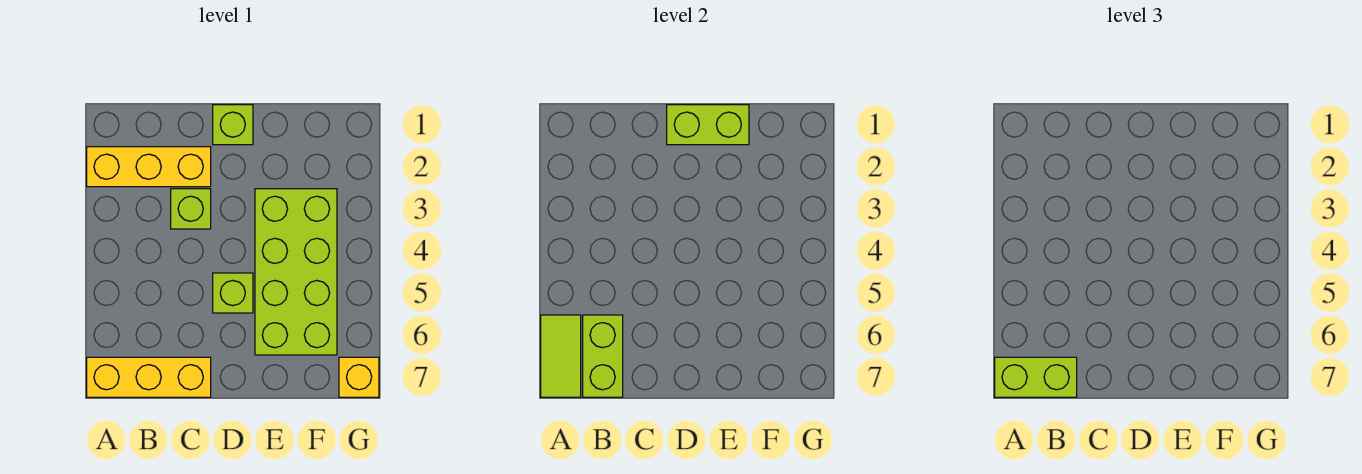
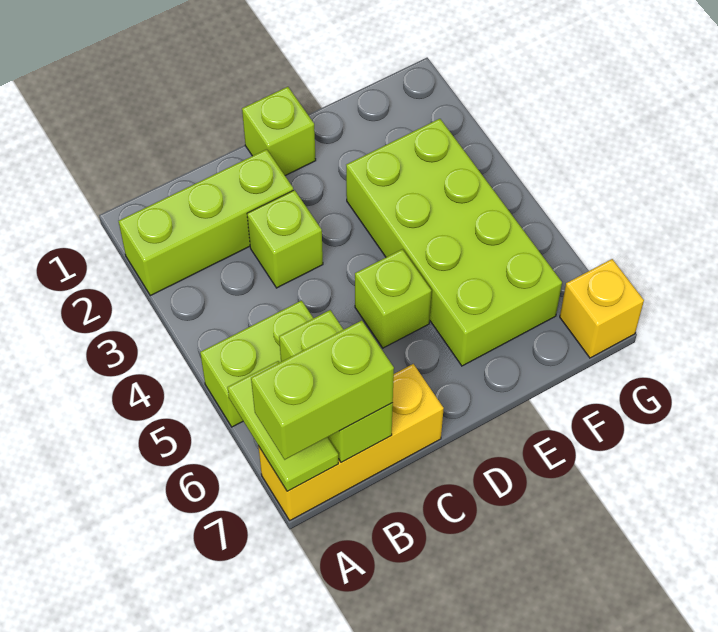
yellow 1x3 brick [87,147,211,187] -> lime 1x3 brick [119,149,293,296]
lime 1x2 brick [667,105,749,145] -> lime 1x2 brick moved to [200,301,313,427]

